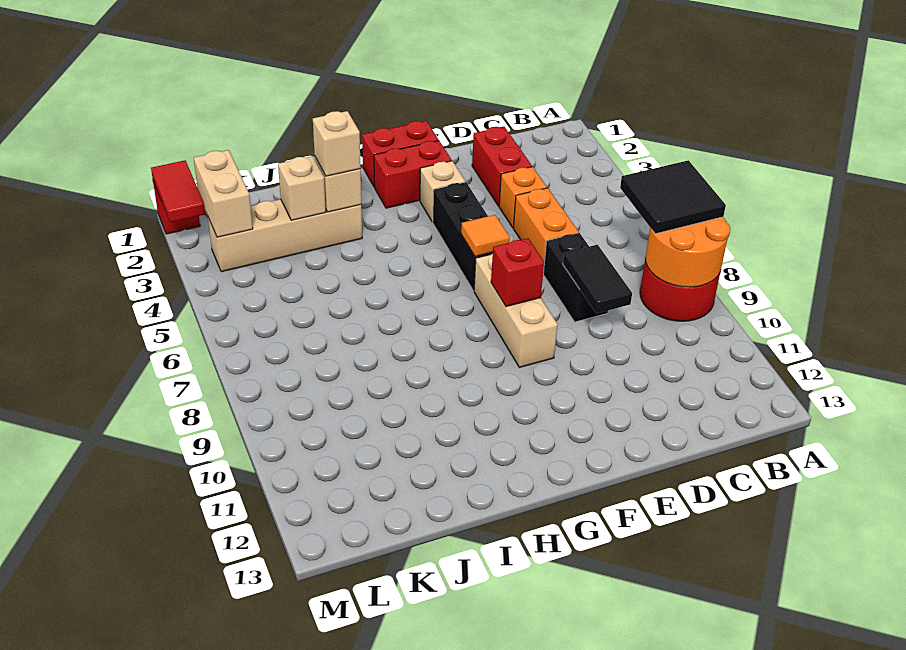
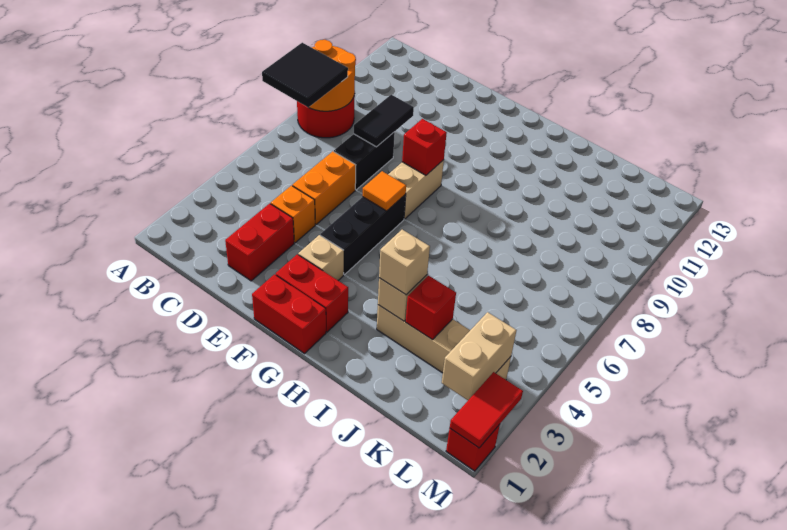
tan 1x3 brick [474,254,558,367] -> tan 1x2 brick [388,160,444,219]
tan 1x1 brick [278,156,326,220] -> red 1x1 brick [406,276,456,340]

